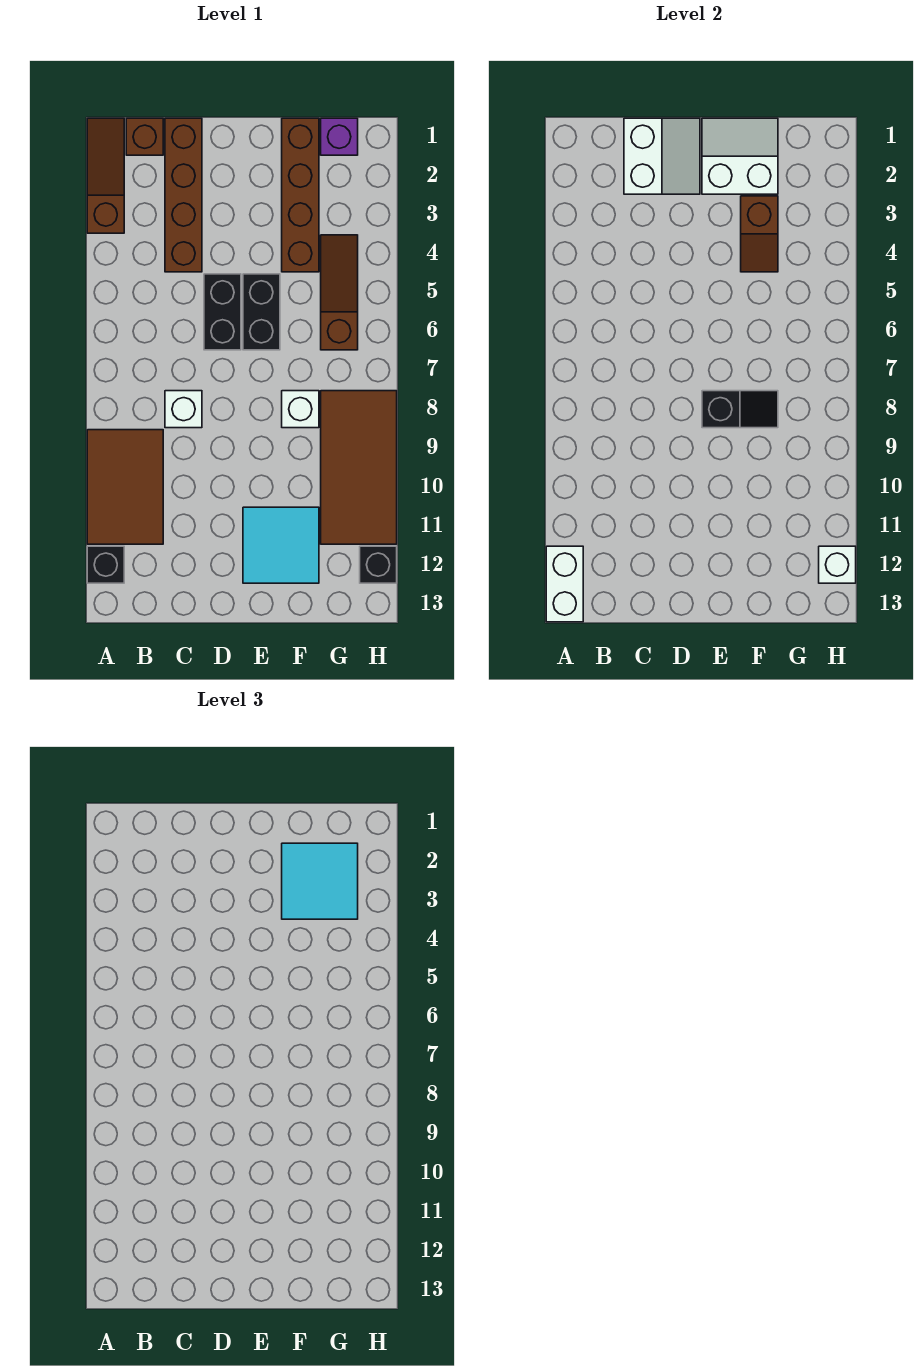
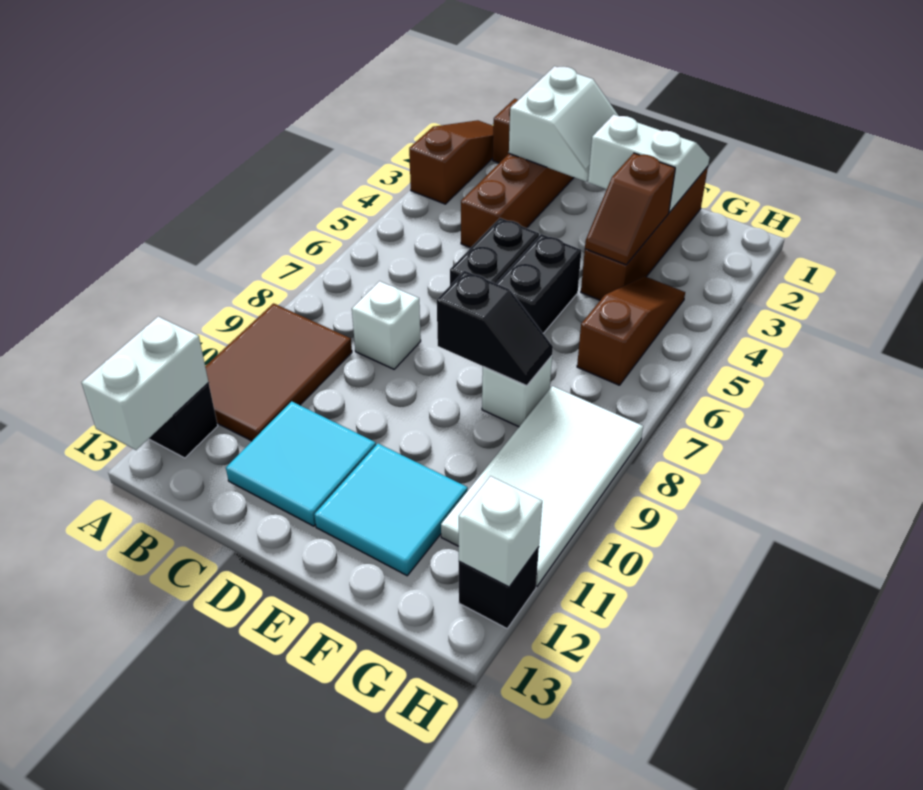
cyan 2x2 tile [282,843,358,919] -> cyan 2x2 tile moved to [226,401,376,526]
purple 1x1 brick [321,118,358,155] -> none
brown 2x4 tile [321,391,397,544] -> white 2x4 tile [441,386,643,586]

